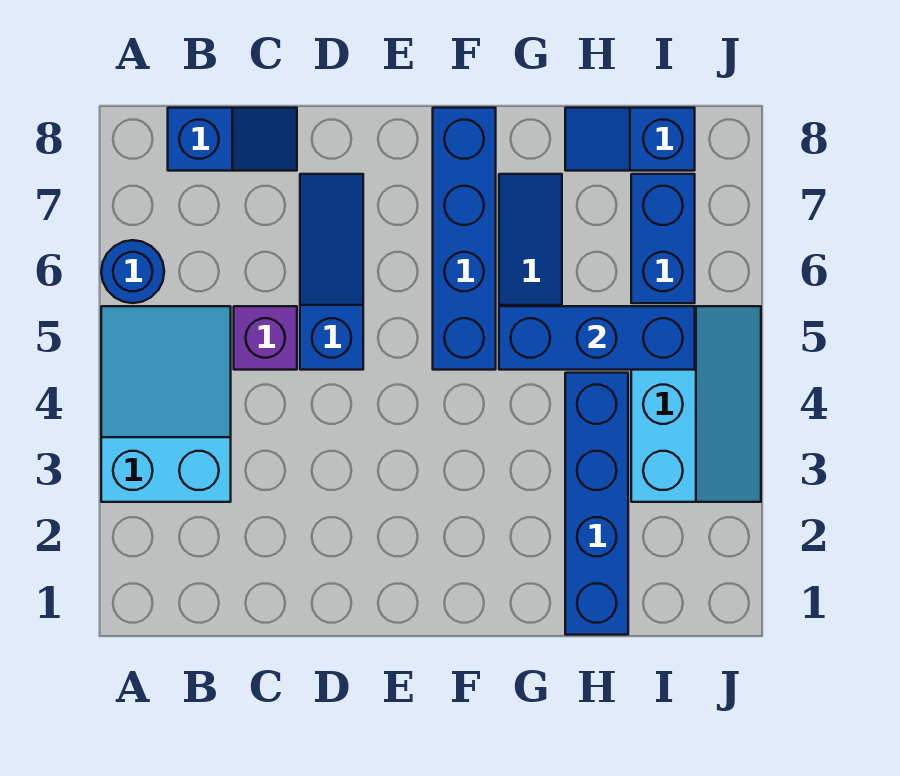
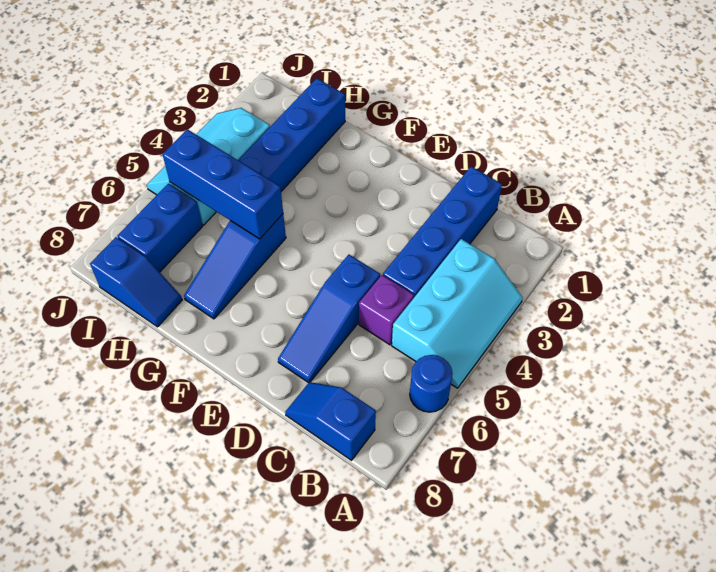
cyan 2x3 slope [101,306,231,502] -> cyan 2x3 slope turned to [392,239,523,388]
blue 1x4 brick [433,108,496,370] -> blue 1x4 brick moved to [383,166,502,297]

